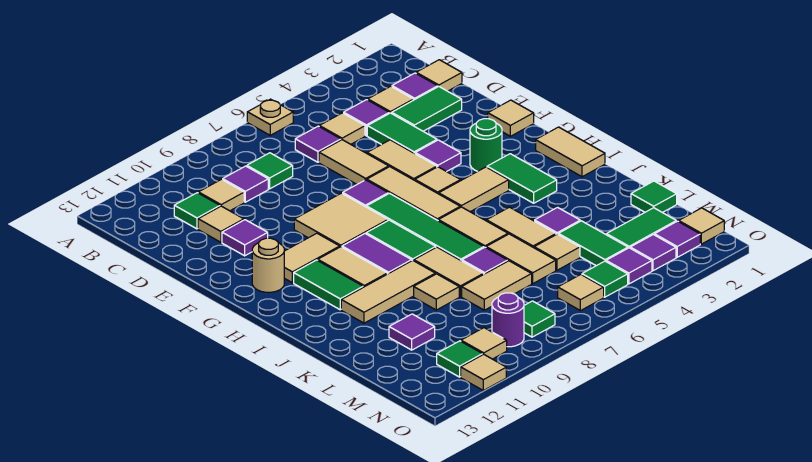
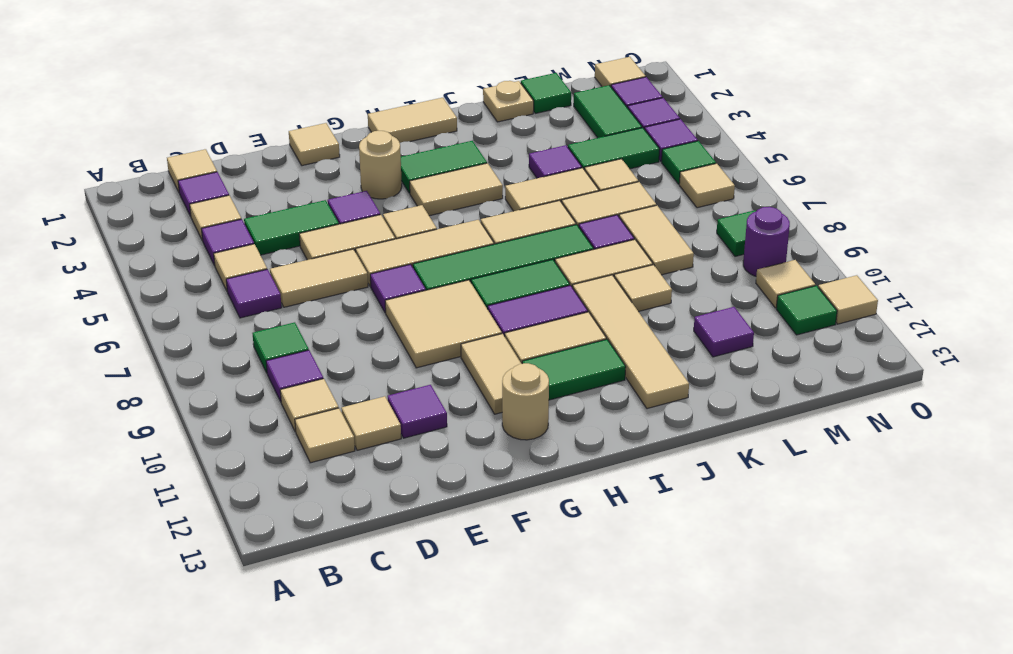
tan 1x1 plate [247,99,293,135] -> tan 1x1 plate moved to [483,81,534,122]
green 1x1 tile [174,193,220,229] -> tan 1x1 tile [295,408,355,463]
green 1x2 tile [392,87,462,131] -> none
green 1x1 round brick [470,119,502,171] -> tan 1x1 round brick [359,131,402,199]
tan 1x2 tile [439,167,509,212] -> tan 1x2 tile turned to [410,163,503,216]
tan 1x3 tile [341,260,435,323] -> tan 1x4 tile [573,275,689,409]

